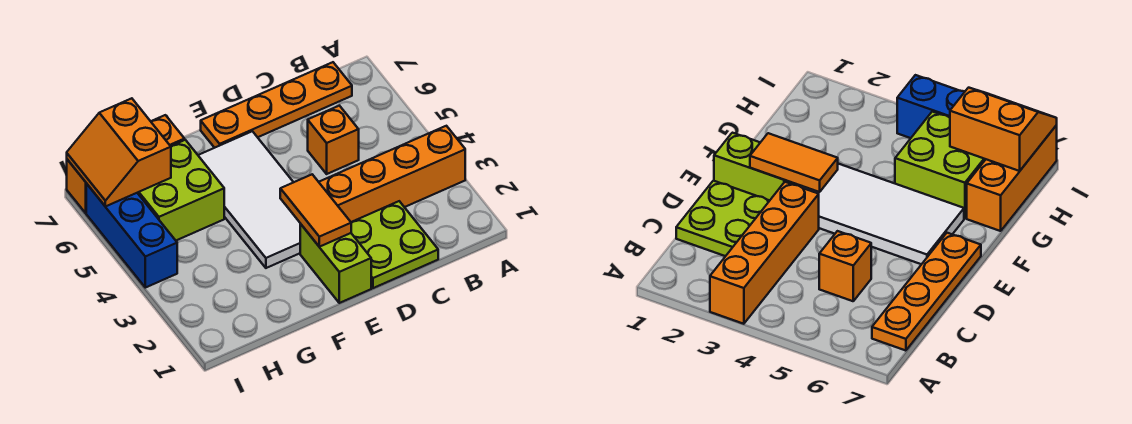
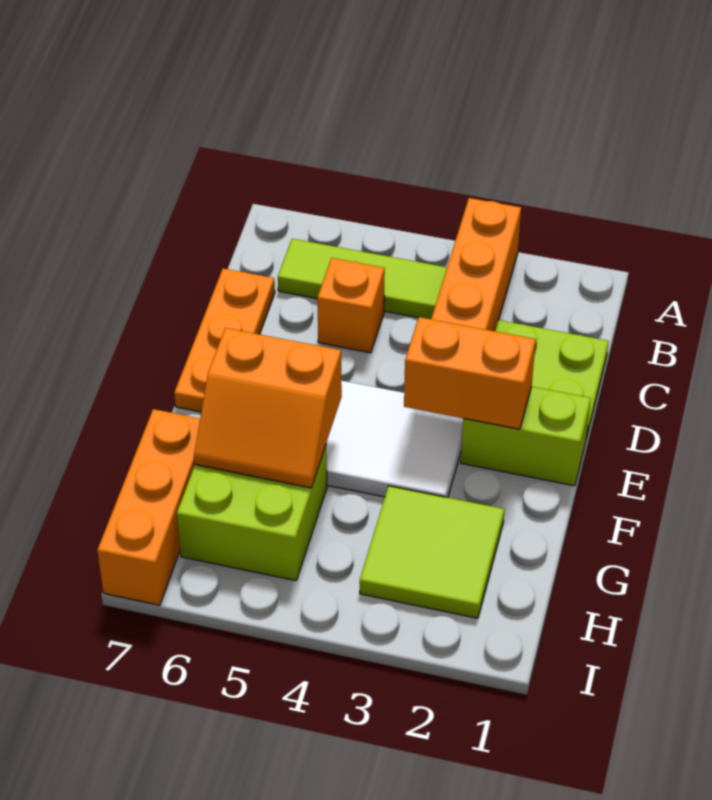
none -> lime 1x3 tile [278,239,447,319]
orange 1x4 plate [201,62,352,148] -> orange 1x3 plate [174,269,275,412]
orange 1x2 tile [280,174,351,247] -> orange 1x2 brick [404,317,536,429]
none -> lime 2x2 tile [360,486,504,618]
orange 2x2 slope [67,98,171,206] -> orange 2x2 slope moved to [194,328,342,488]
blue 1x3 brick [86,184,177,288] -> none

